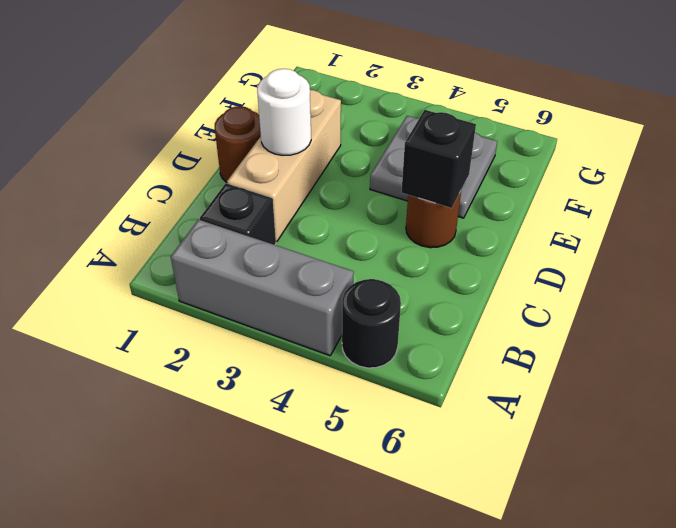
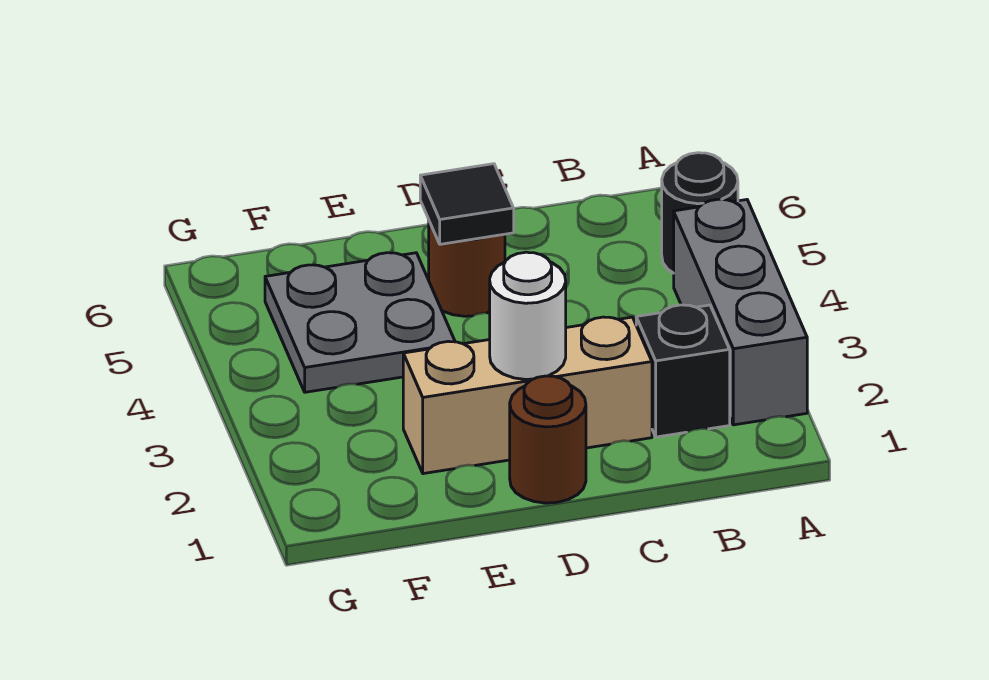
black 1x1 brick [401,110,476,208] -> black 1x1 tile [420,164,514,244]

